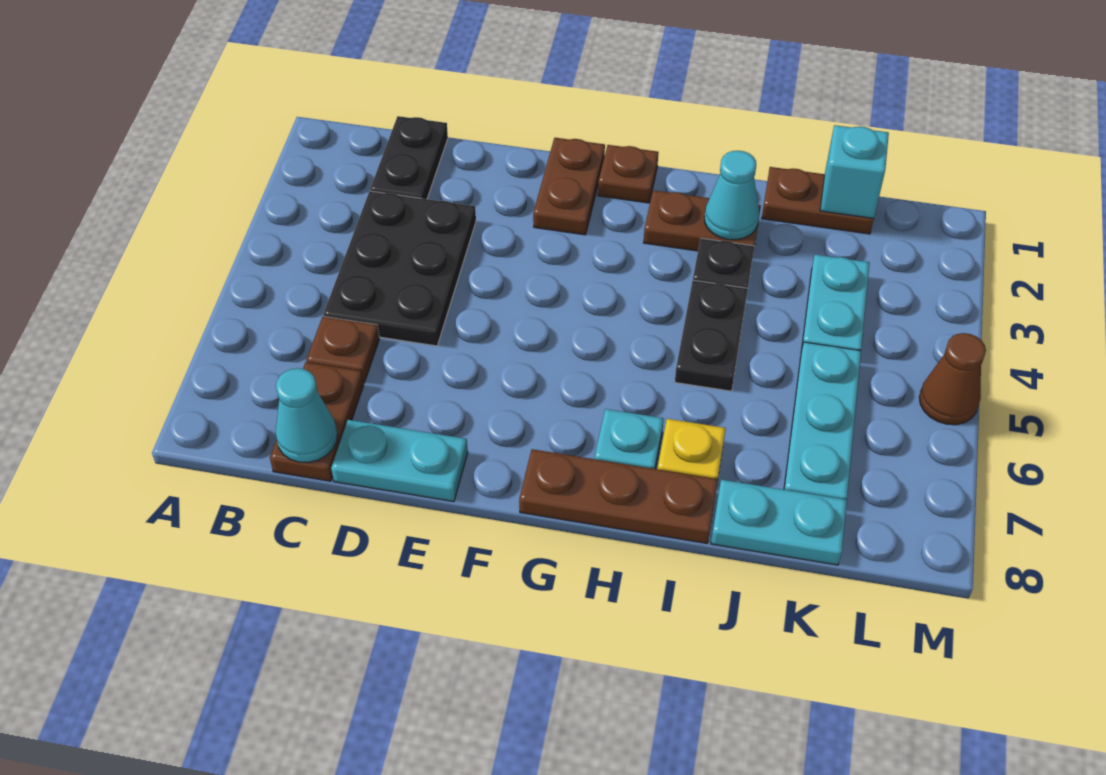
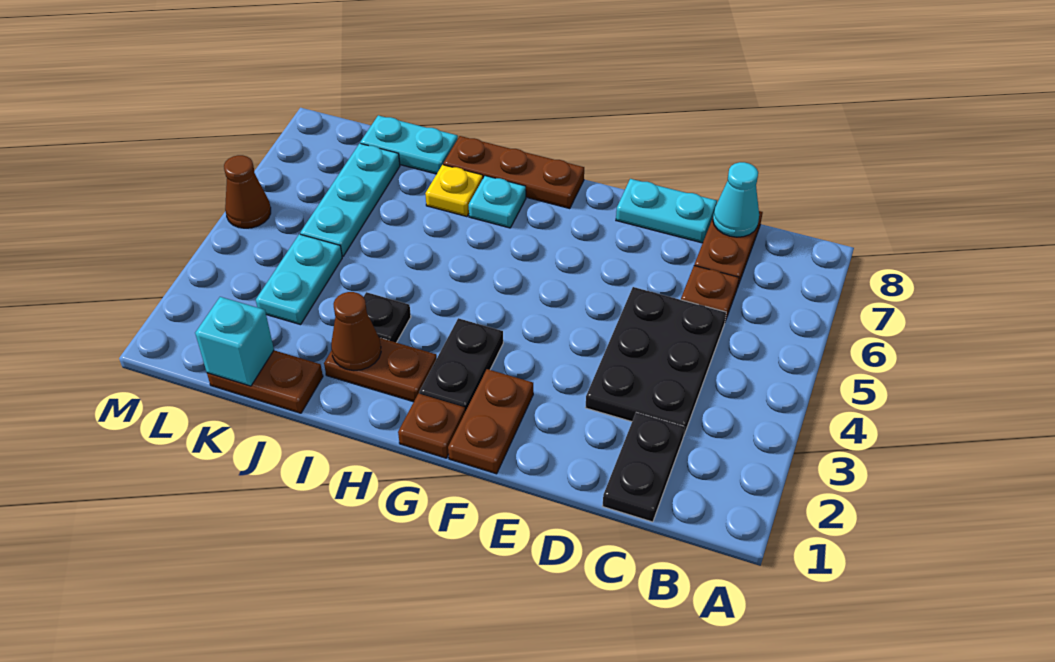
cyan 1x1 cone [704,151,759,240] -> brown 1x1 cone [331,292,381,370]
black 1x2 plate [675,280,748,391] -> black 1x2 plate moved to [419,318,503,411]

